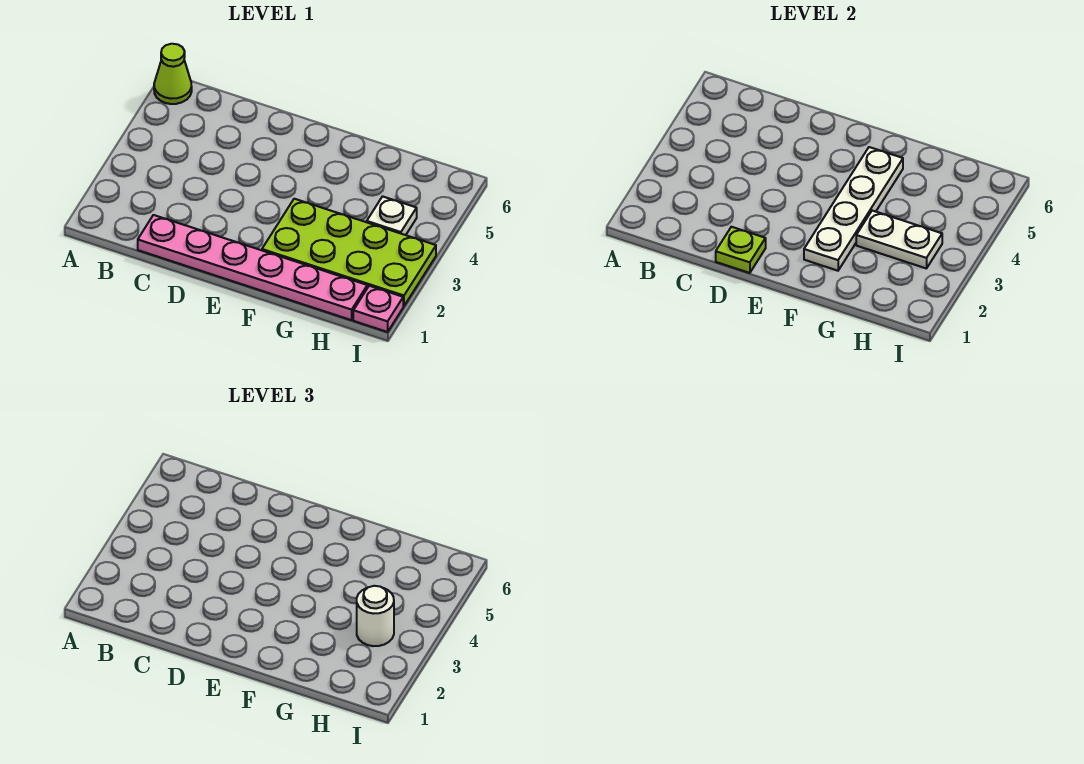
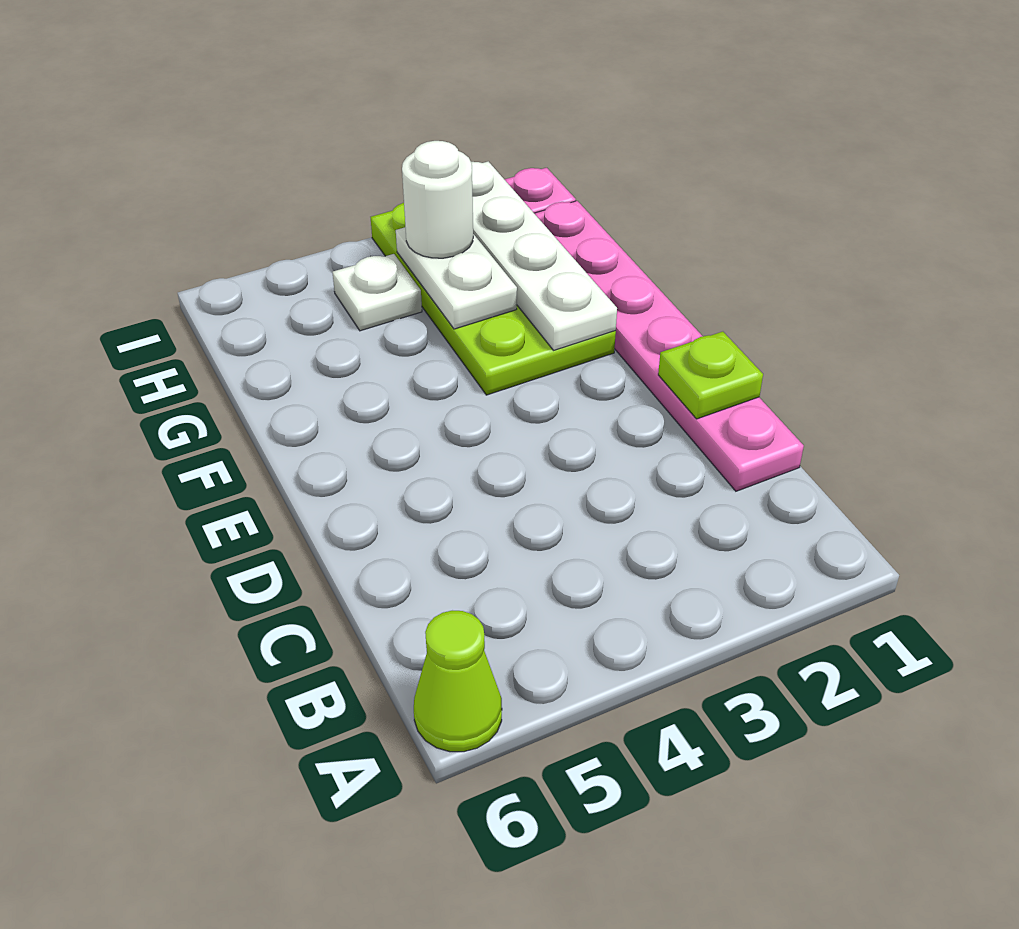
white 1x4 plate [804,147,903,271] -> white 1x4 plate turned to [471,161,617,350]

